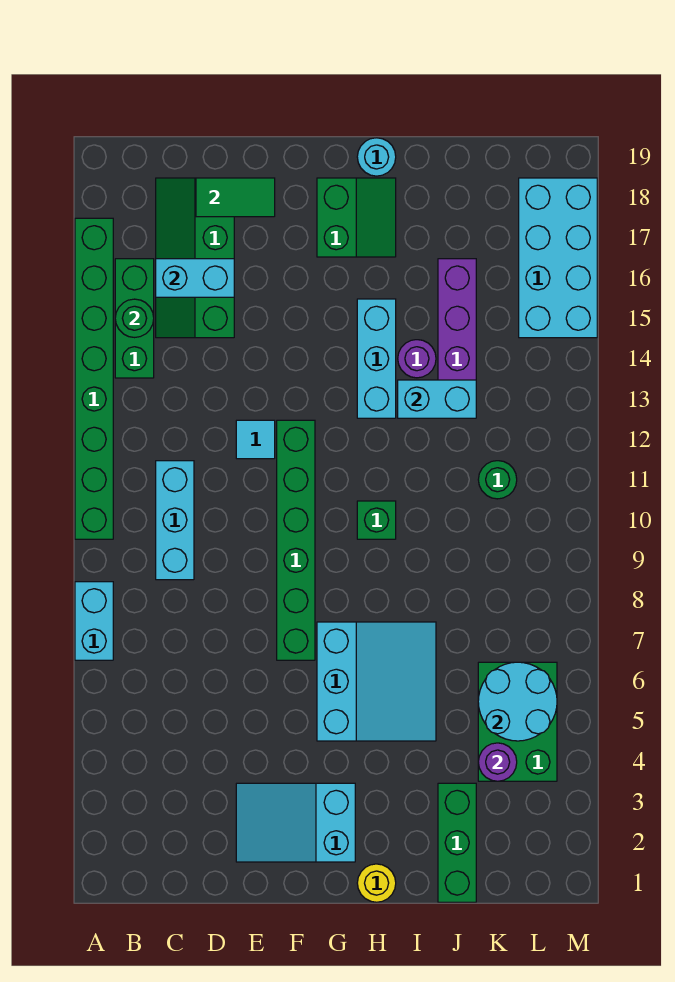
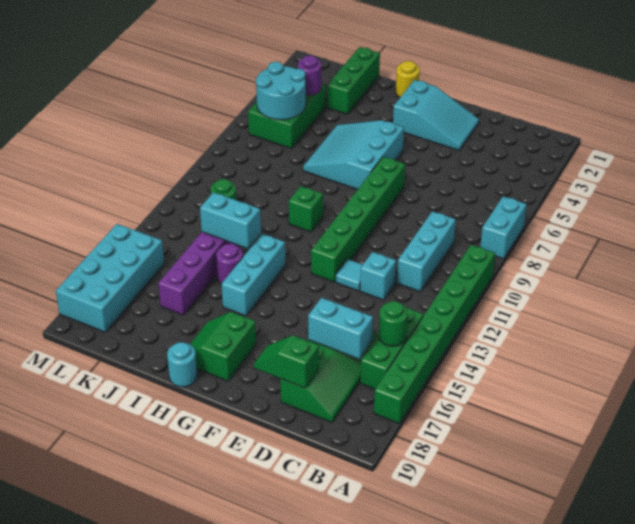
none -> cyan 1x1 brick [360,252,396,300]
green 1x2 tile [196,178,275,217] -> green 1x2 slope [254,335,319,388]

